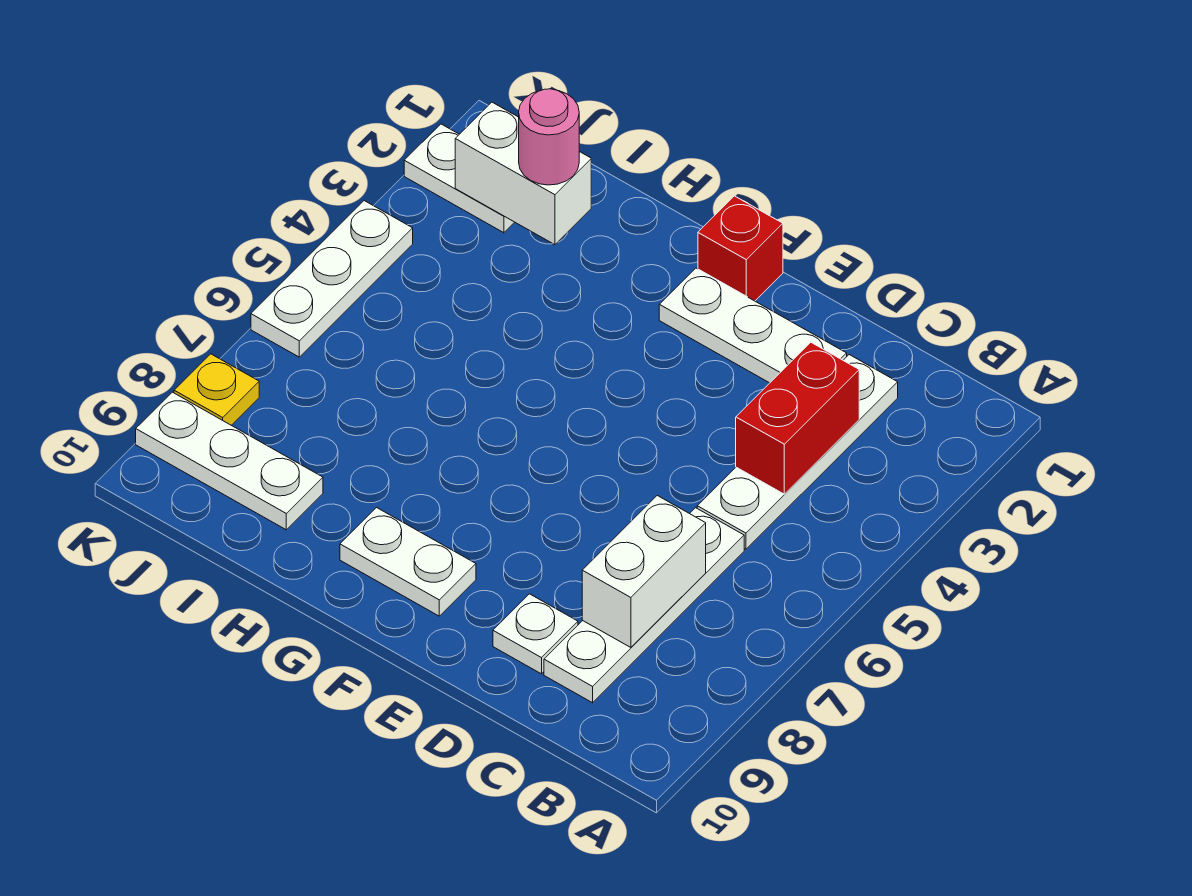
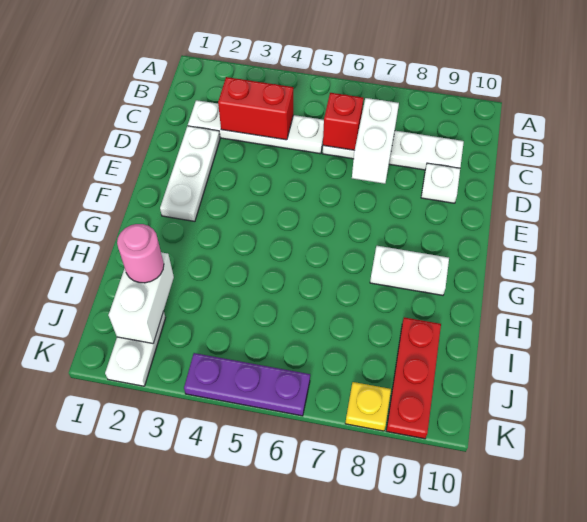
white 1x2 brick [582,496,706,647] -> white 1x2 brick turned to [352,98,399,184]
red 1x1 brick [698,196,783,301] -> red 1x1 brick moved to [323,93,363,150]
white 1x2 plate [340,508,476,616] -> white 1x2 plate turned to [370,246,449,295]
white 1x3 plate [136,392,323,530] -> red 1x3 plate [386,317,441,439]
white 1x3 plate [251,201,413,357] -> purple 1x3 plate [184,353,310,416]

